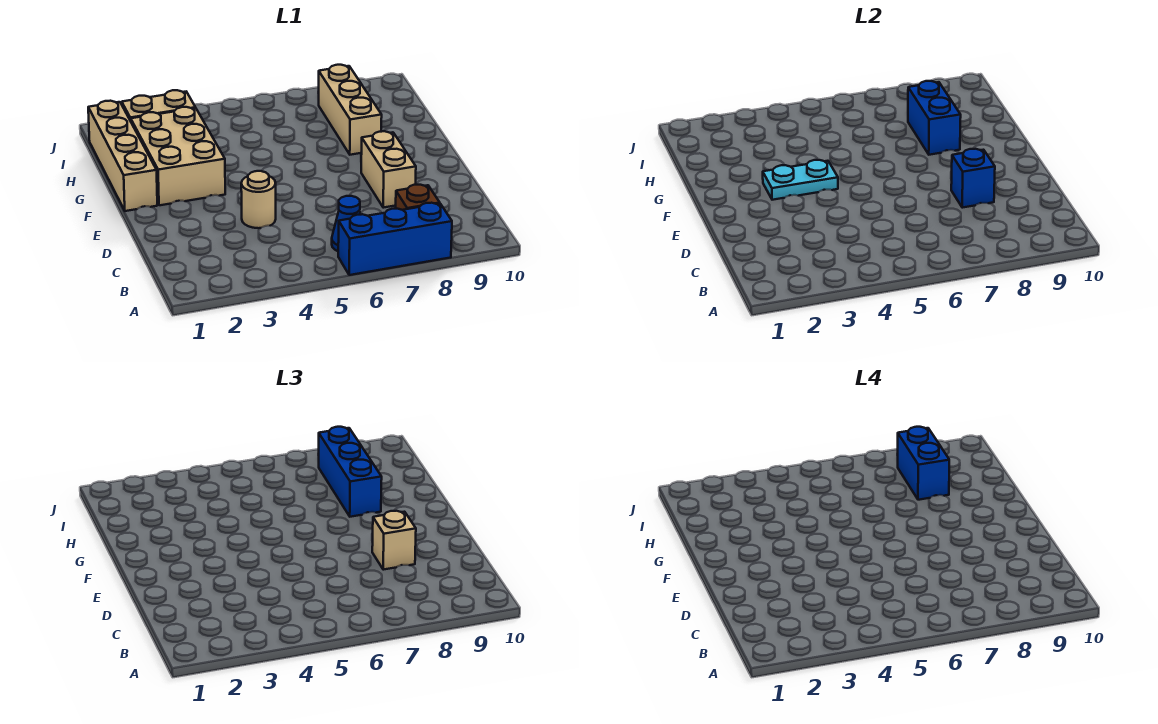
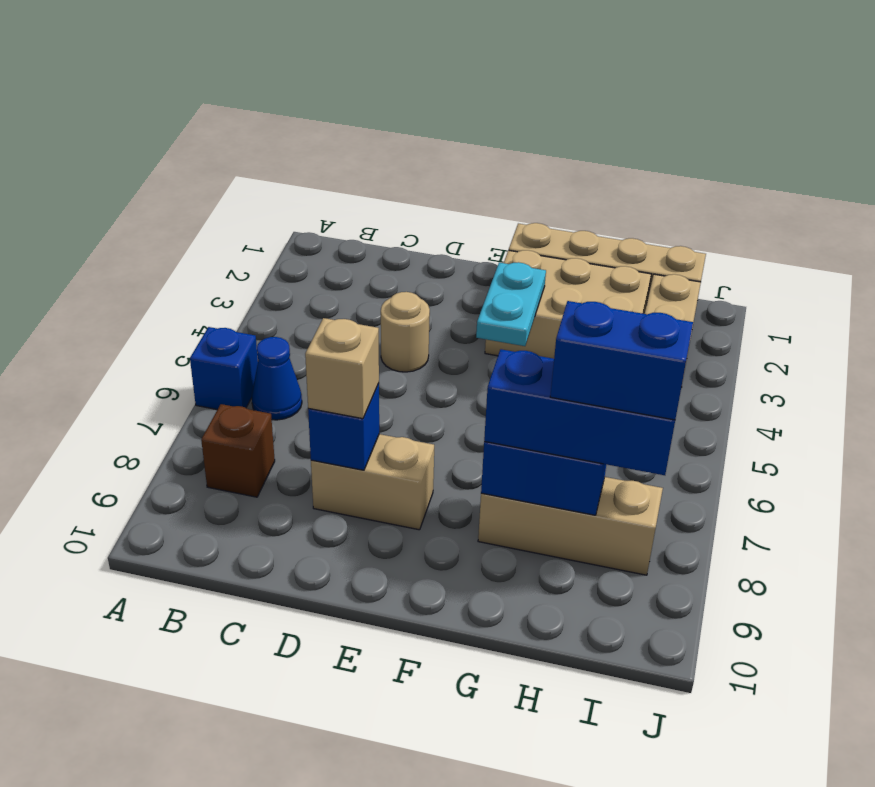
blue 1x3 brick [338,203,452,275] -> blue 1x1 brick [190,327,258,410]

